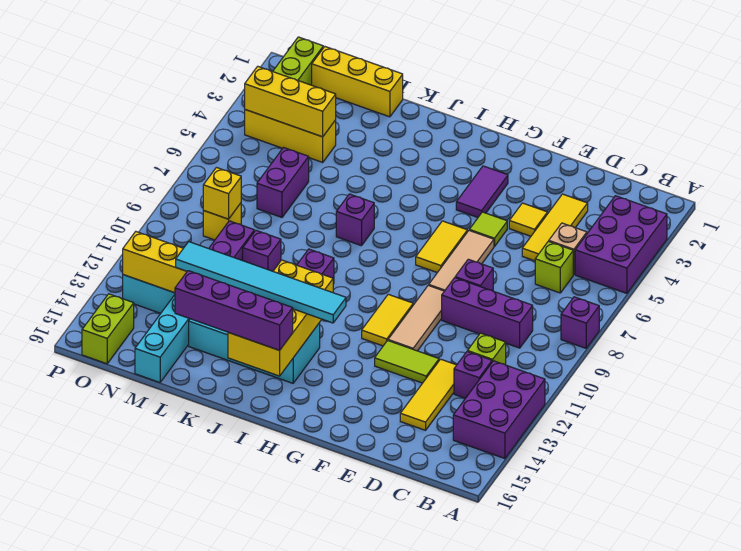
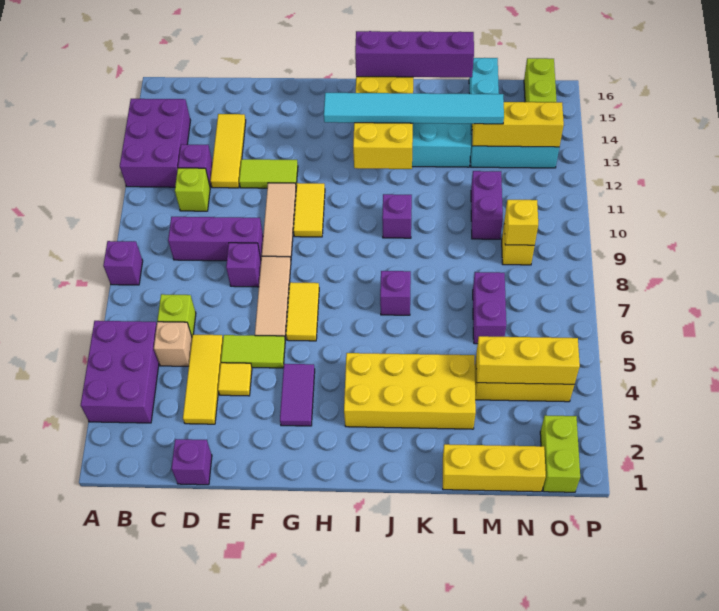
lime 1x1 tile [469,212,507,247] -> lime 1x2 tile [221,335,285,368]
none -> yellow 2x4 brick [344,353,476,429]
purple 1x1 brick [243,230,281,271] -> purple 1x1 brick moved to [171,439,212,485]

